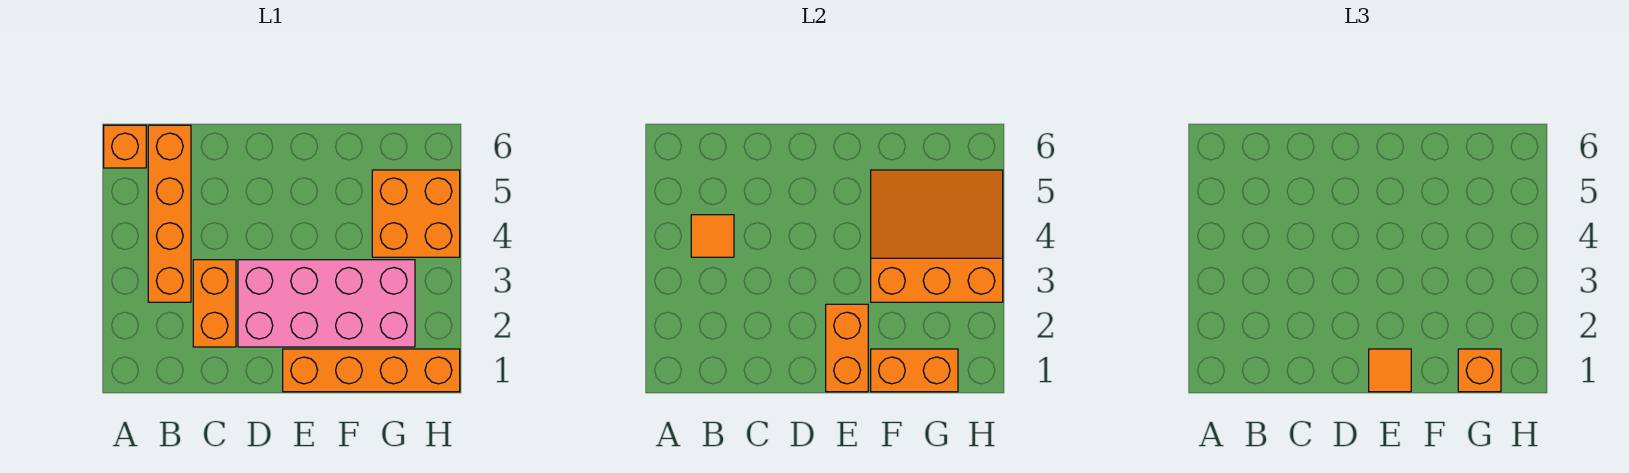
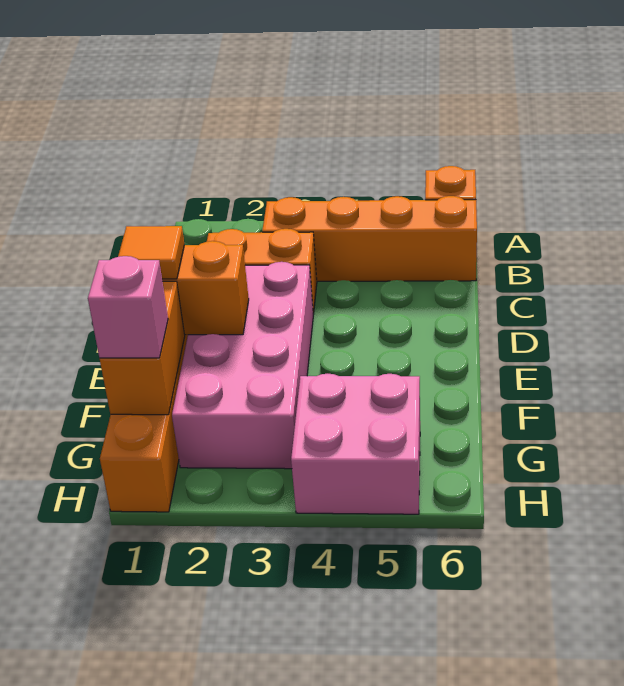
orange 1x1 tile [691,215,734,257] -> none
orange 3x3 slope [871,170,1003,302] -> none
orange 1x1 brick [1458,349,1501,392] -> pink 1x1 brick [88,256,168,358]
orange 2x2 brick [372,170,460,257] -> pink 2x2 brick [291,374,420,514]

